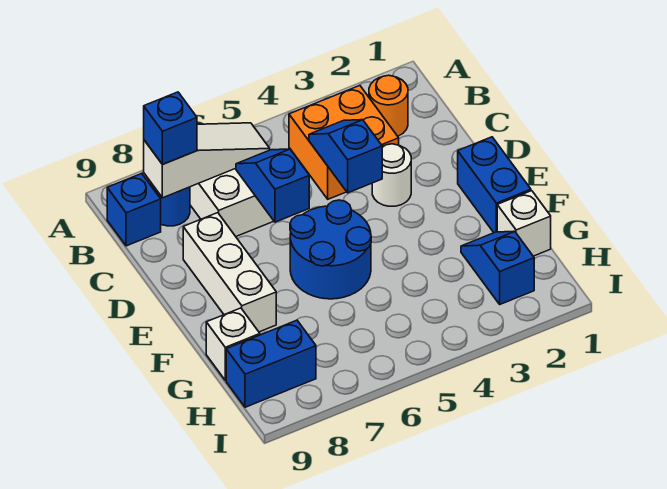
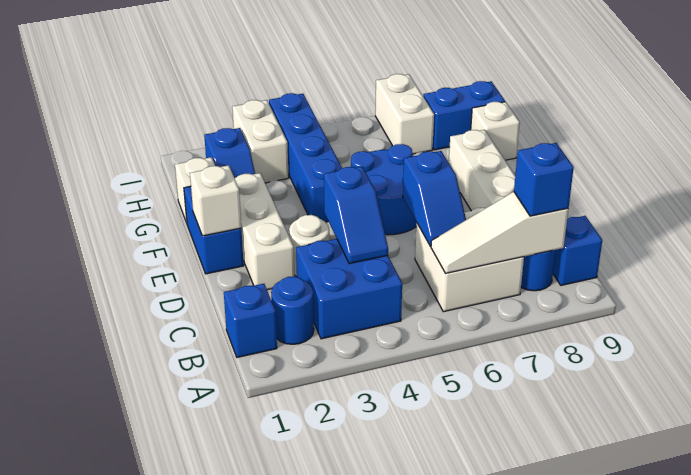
none -> blue 1x1 brick [224,284,277,357]
orange 1x1 round brick [369,75,408,136] -> blue 1x1 round brick [271,276,314,344]
orange 2x2 brick [289,85,399,199] -> blue 2x2 brick [296,239,402,339]
none -> white 1x3 brick [235,173,294,290]
none -> white 1x1 brick [190,165,241,236]
none -> blue 1x4 brick [269,93,342,222]
none -> white 1x2 brick [232,100,289,183]
none -> white 1x2 brick [375,74,434,154]

